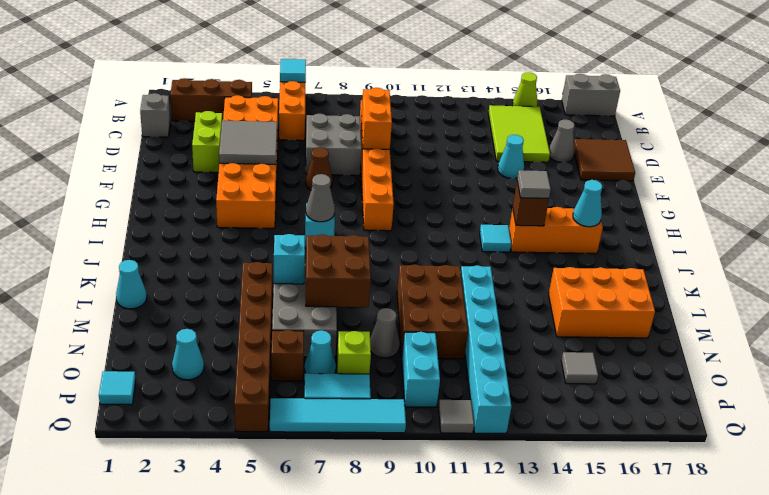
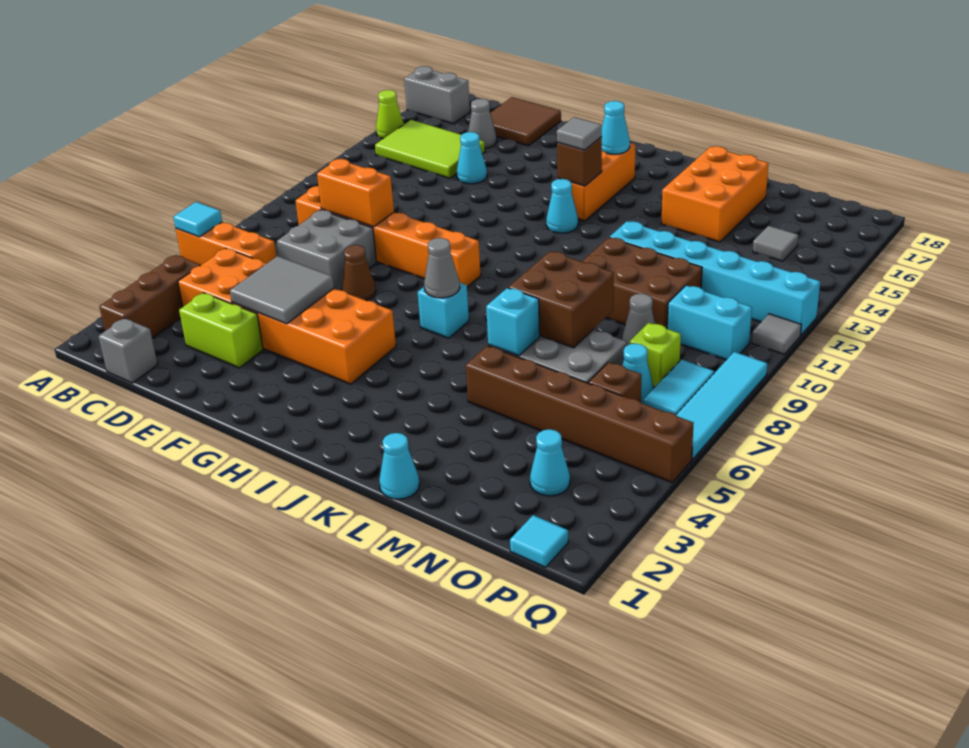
grey 1x2 brick [562,74,620,116] -> grey 1x2 brick turned to [404,66,470,124]
cyan 1x1 tile [480,225,511,252] -> cyan 1x1 cone [546,179,578,233]

